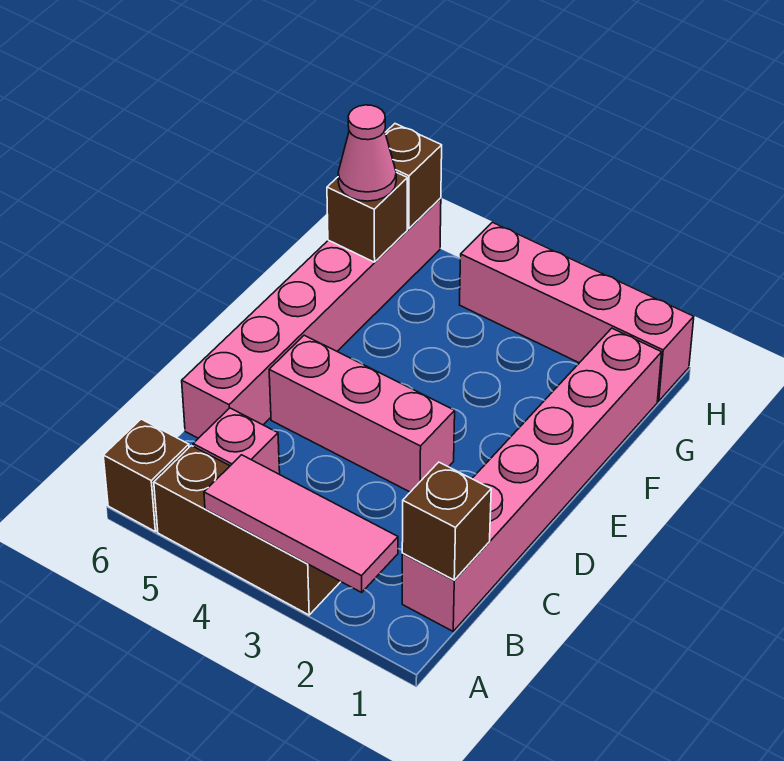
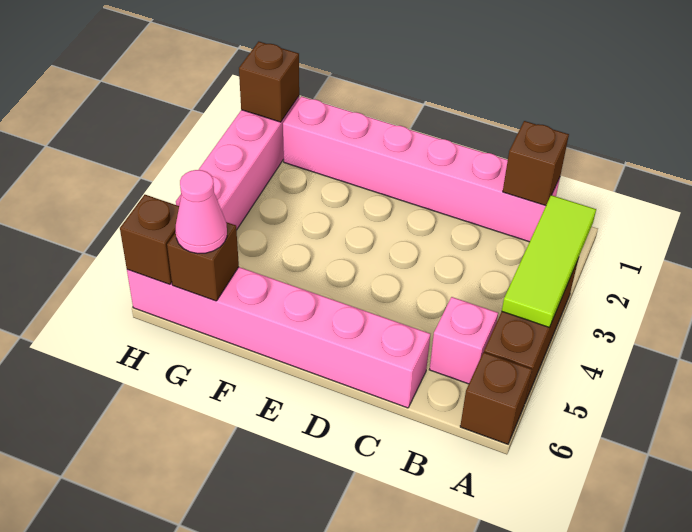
pink 1x3 tile [204,455,398,592] -> lime 1x3 tile [502,195,596,327]
pink 1x3 brick [269,335,455,492] -> none
none -> brown 1x1 brick [239,42,299,122]

